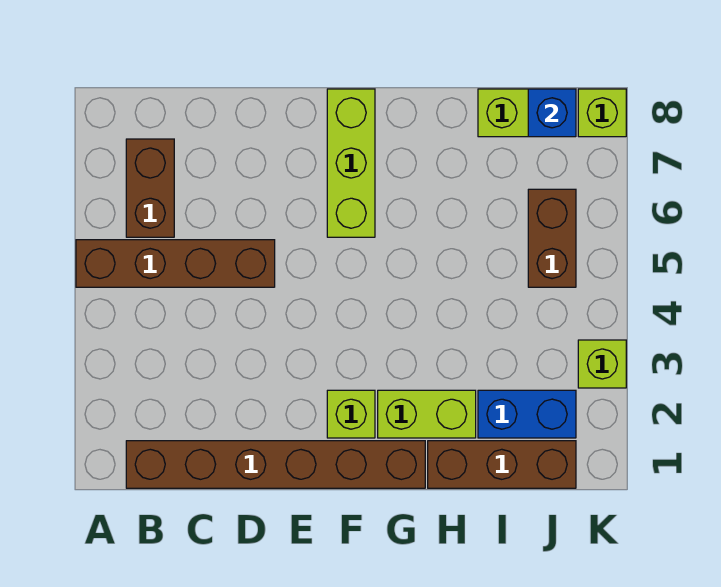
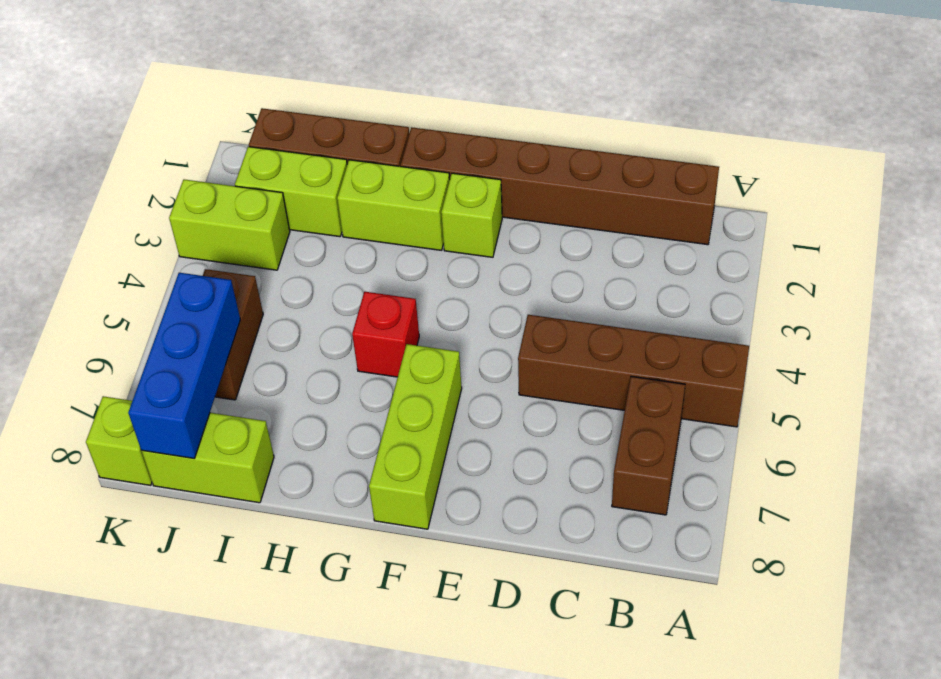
none -> red 1x1 brick [352,292,419,377]
blue 1x2 brick [478,390,576,438] -> lime 1x2 brick [235,147,347,237]
blue 1x1 brick [528,89,576,137] -> blue 1x3 brick [128,273,240,458]
lime 1x1 brick [578,340,626,388] -> lime 1x2 brick [169,179,290,270]

